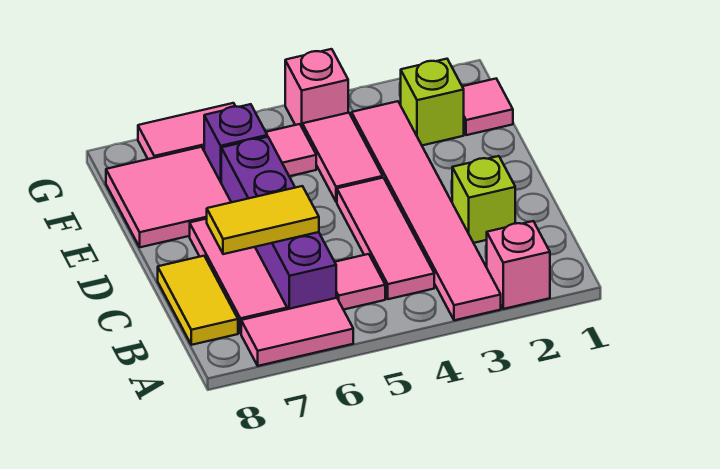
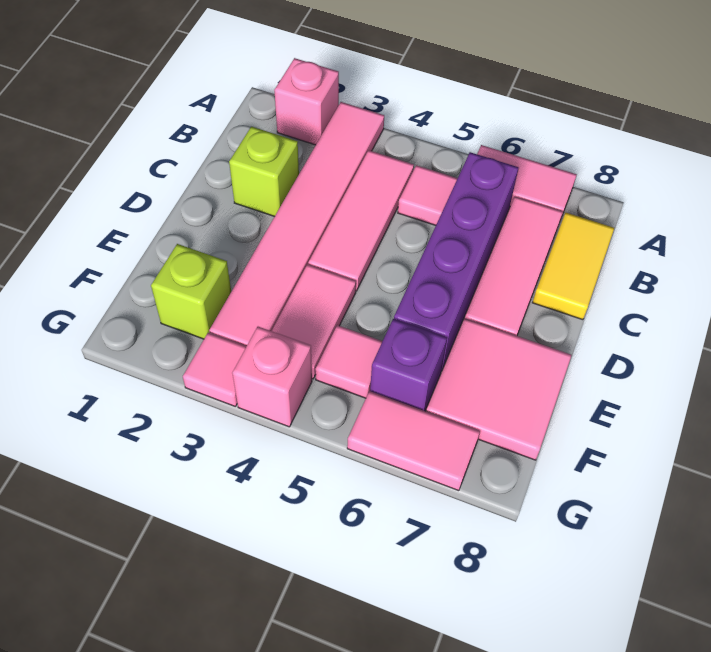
yellow 1x2 tile [207,186,319,254] -> none
pink 1x1 tile [462,79,513,135] -> pink 1x1 tile moved to [183,333,246,407]

